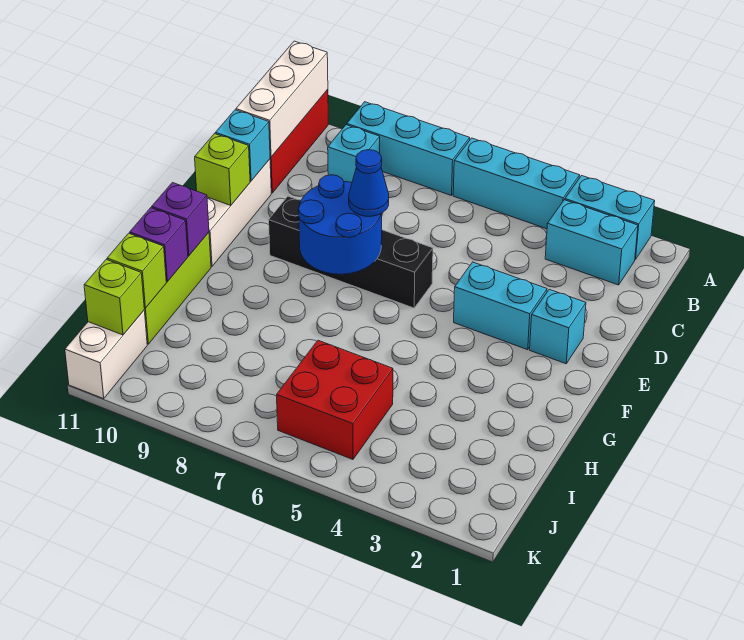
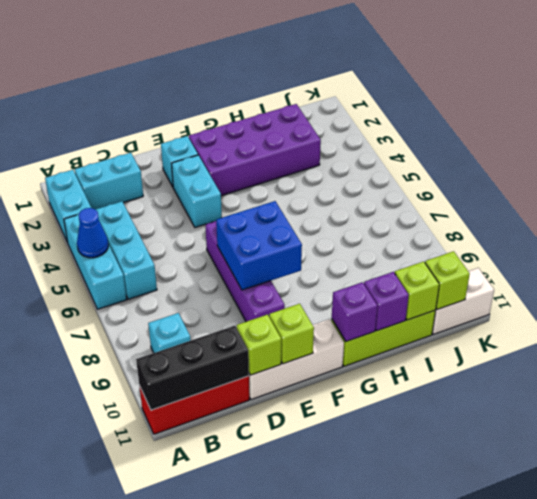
cyan 1x3 brick [347,102,470,196] -> cyan 1x3 brick moved to [95,201,157,299]
white 1x3 brick [236,41,328,157] -> black 1x3 brick [136,326,249,410]
cyan 1x2 brick [545,200,638,285] -> cyan 1x2 brick turned to [75,153,143,209]
cyan 1x1 brick [215,110,270,181] -> lime 1x1 brick [237,315,281,375]
black 1x4 brick [269,196,433,308] -> purple 1x4 brick [205,221,284,322]
blue 2x2 round brick [298,175,382,274] -> blue 2x2 brick [216,201,302,290]
blue 1x1 cone [349,150,389,216] -> blue 1x1 cone moved to [77,208,108,258]
none -> purple 2x4 brick [189,104,321,196]
red 2x2 brick [277,340,393,459] -> none

